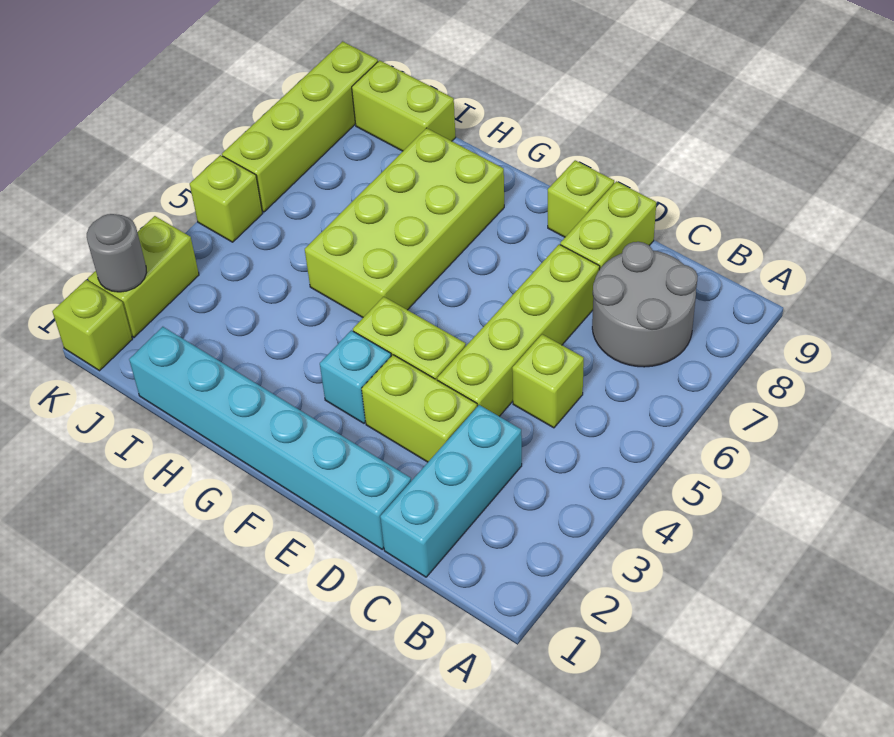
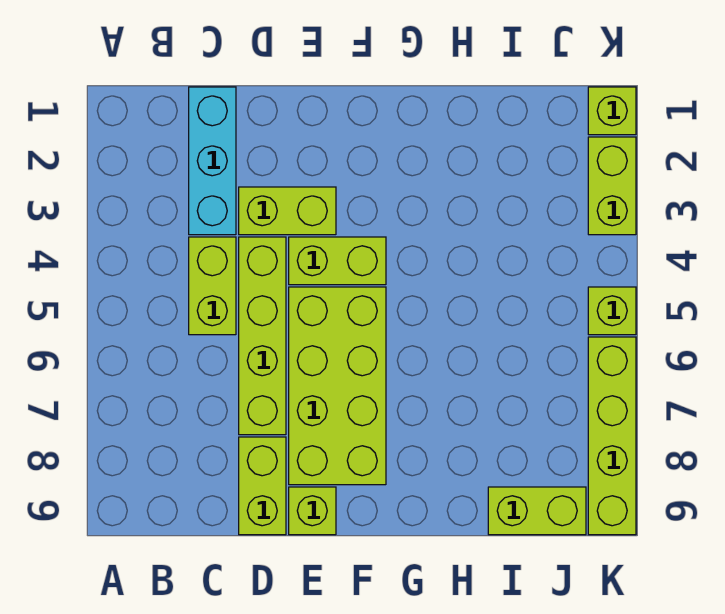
grey 2x2 round brick [592,242,698,367] -> none
lime 1x1 brick [512,334,584,428] -> lime 1x2 brick [189,237,236,335]
cyan 1x6 brick [129,327,411,549] -> none
cyan 1x1 brick [320,330,391,423] -> none
lime 2x4 brick [305,128,504,317] -> lime 2x4 brick moved to [289,287,386,485]
grey 1x1 round brick [87,214,147,292] -> none

